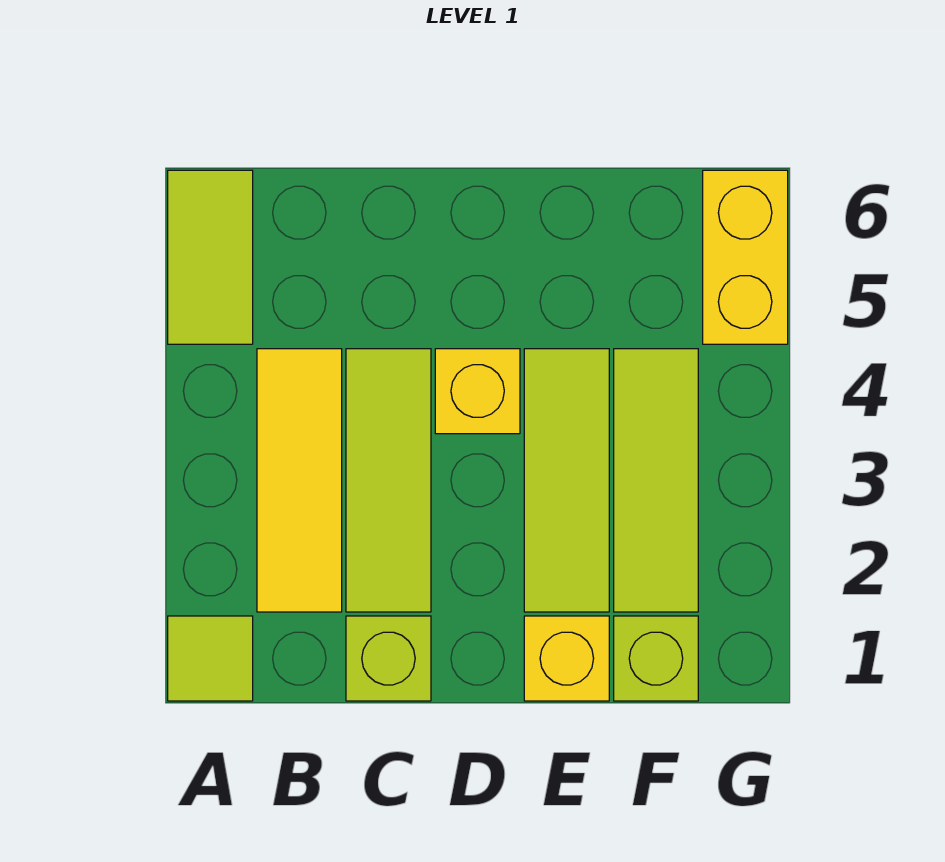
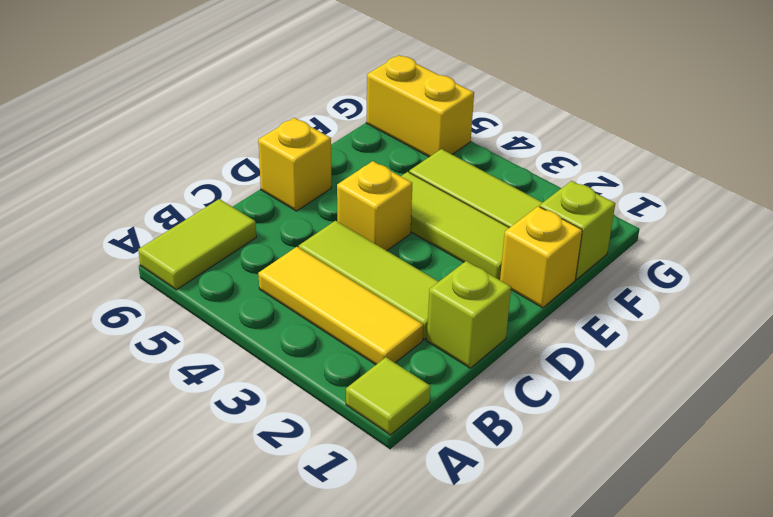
lime 1x2 tile [168,170,253,344] -> lime 1x2 tile turned to [138,199,256,290]
none -> yellow 1x1 brick [258,118,331,211]

